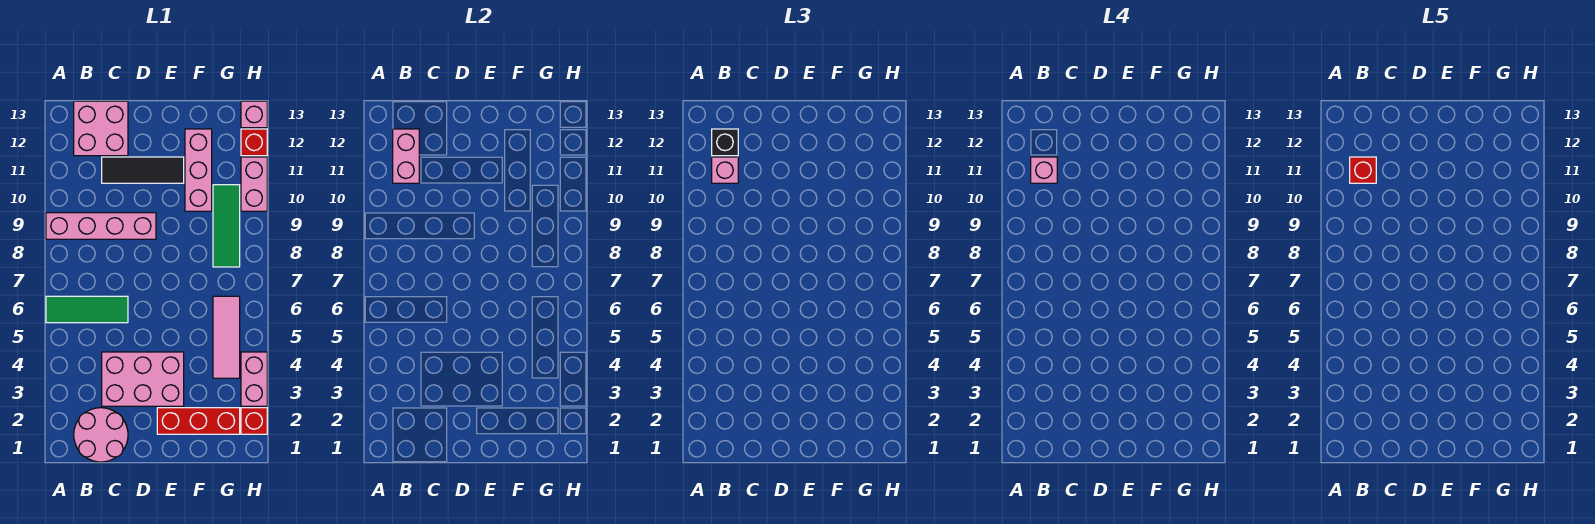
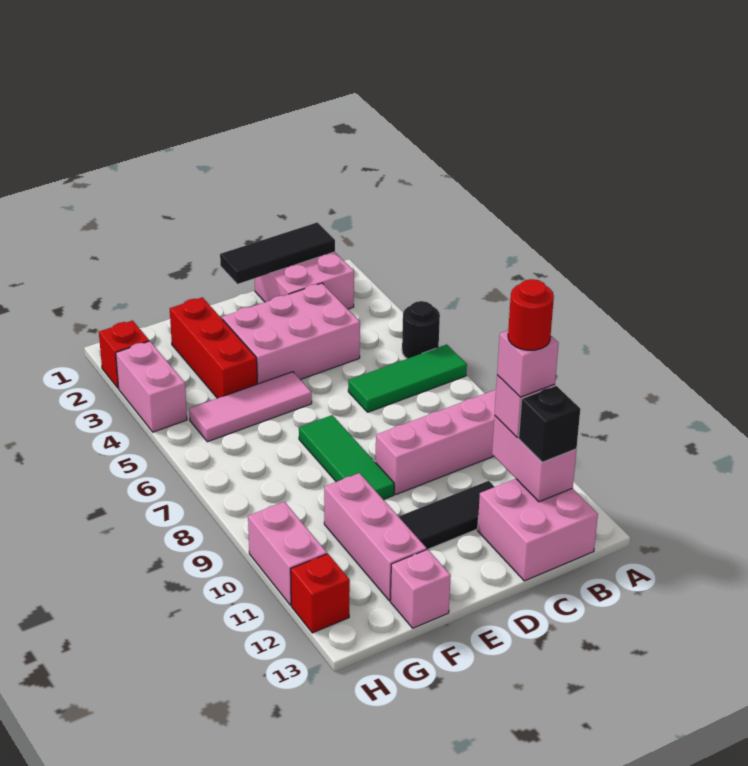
none -> black 1x1 round brick [402,301,440,359]
pink 2x2 round brick [74,408,128,462] -> pink 2x2 brick [254,252,354,309]
none -> black 1x3 tile [220,222,335,284]
red 1x1 brick [1350,157,1376,183] -> red 1x1 round brick [508,279,554,350]
red 1x3 brick [157,408,240,434] -> red 1x3 brick turned to [170,297,257,398]
pink 1x3 tile [213,296,240,378] -> pink 1x3 tile turned to [189,372,312,442]
green 1x3 tile [213,185,240,267] -> green 1x3 tile moved to [299,415,394,500]
pink 1x1 brick [241,101,267,128] -> pink 1x1 brick moved to [390,549,451,628]

